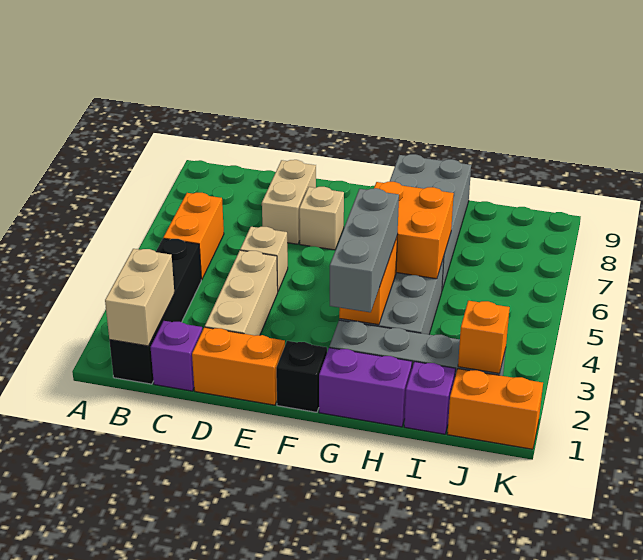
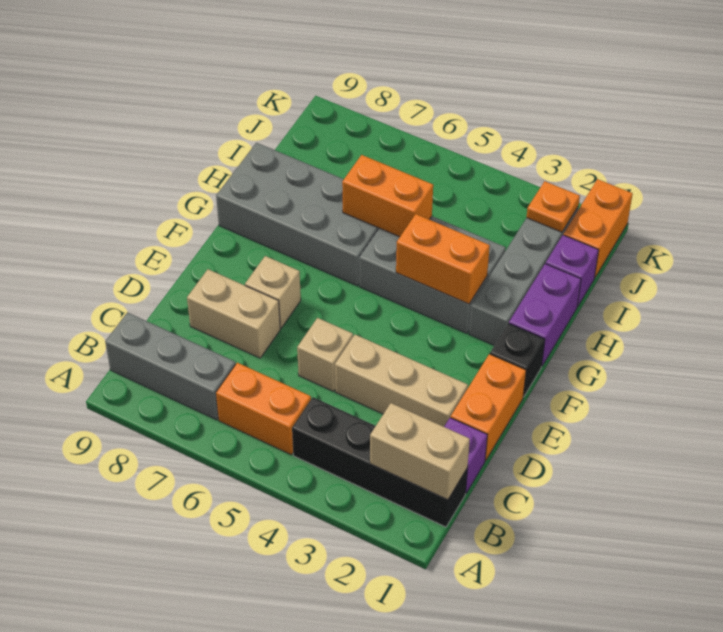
grey 1x3 brick [330,188,399,312] -> grey 1x3 brick moved to [105,312,236,420]
orange 2x2 brick [374,182,454,279] -> orange 1x2 brick [342,155,433,237]
orange 1x1 brick [458,301,510,374] -> orange 1x1 plate [527,181,580,232]

